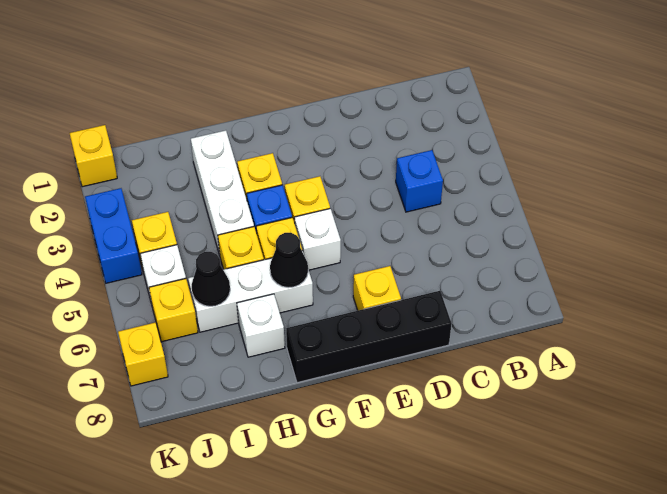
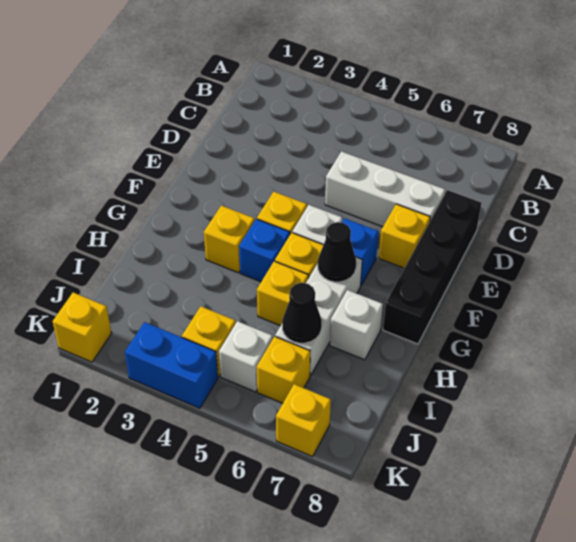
blue 1x1 brick [396,150,443,212] -> blue 1x1 brick moved to [342,218,378,286]
white 1x3 brick [191,130,254,255] -> white 1x3 brick moved to [325,152,445,227]

